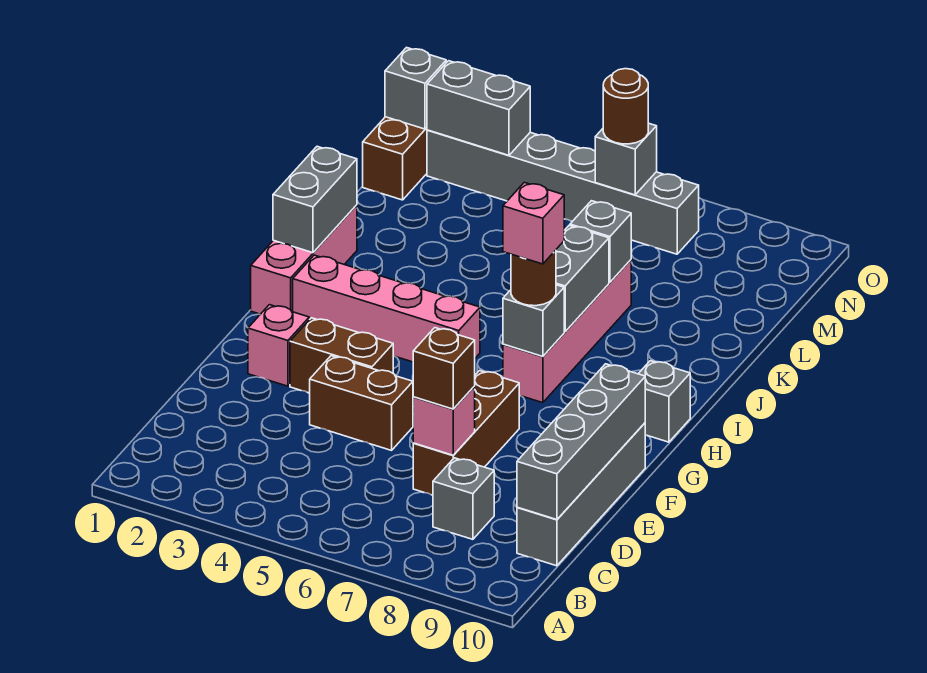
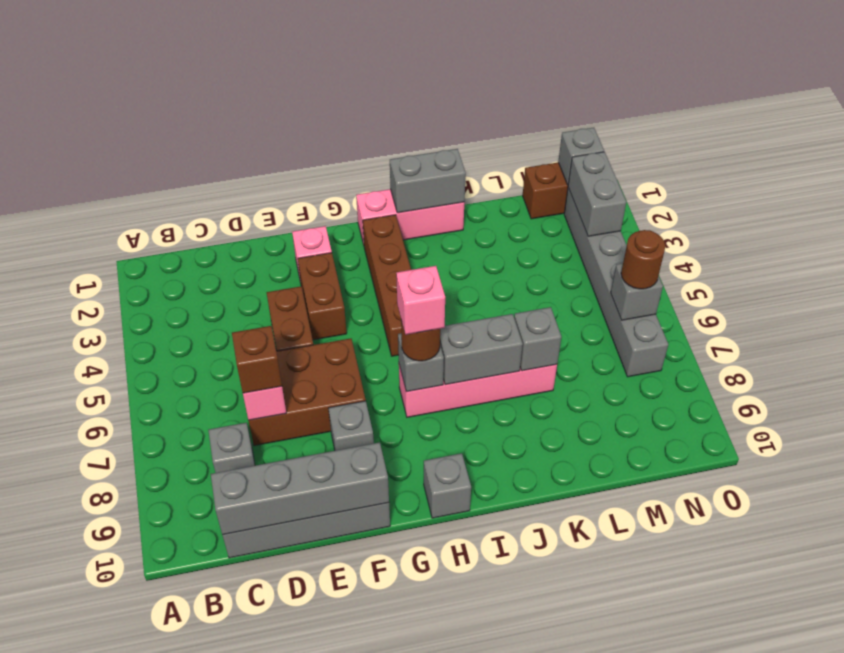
brown 1x3 brick [413,371,519,495] -> brown 2x3 brick [249,338,366,446]
none -> grey 1x1 brick [328,401,374,451]
pink 1x4 brick [293,255,480,362] -> brown 1x4 brick [363,215,411,356]

